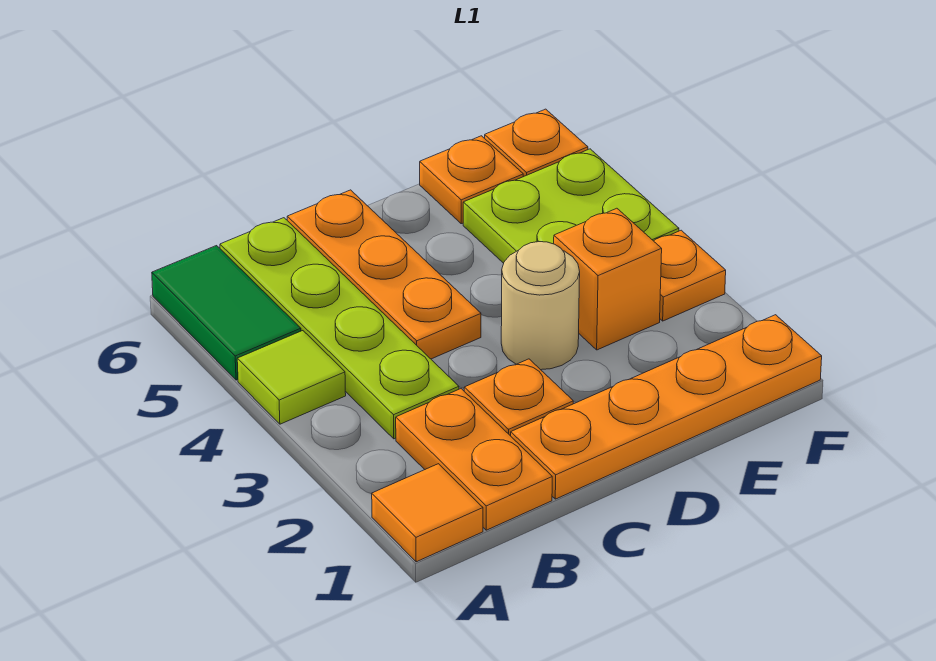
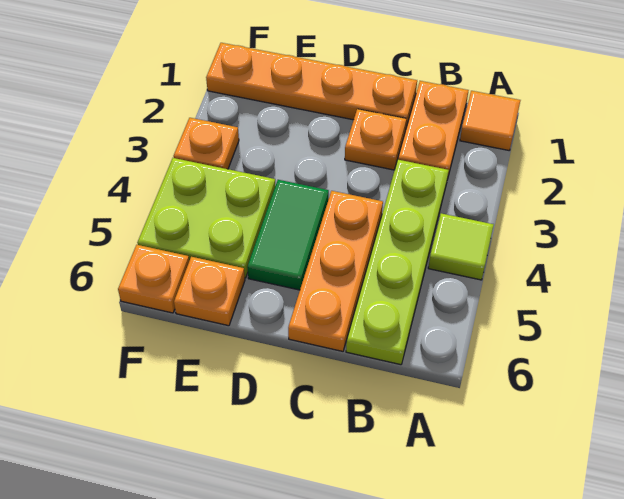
green 1x2 tile [152,246,301,380] -> green 1x2 tile moved to [247,180,329,290]
tan 1x1 round brick [501,242,580,370] -> none
orange 1x1 brick [554,208,662,350] -> none

